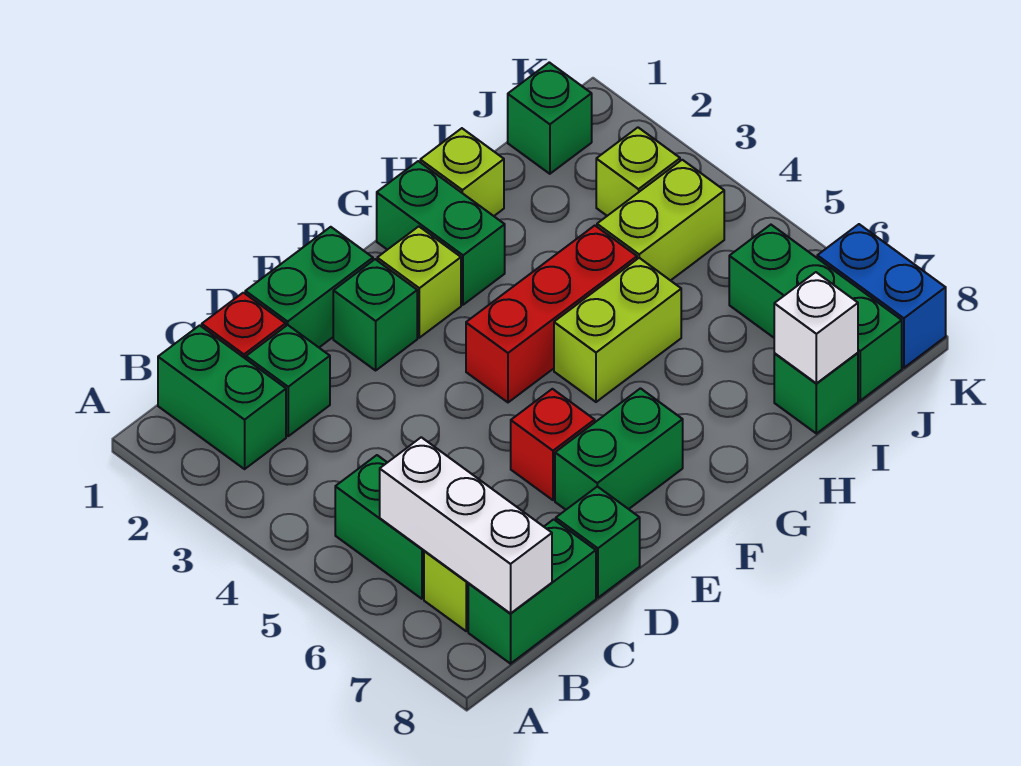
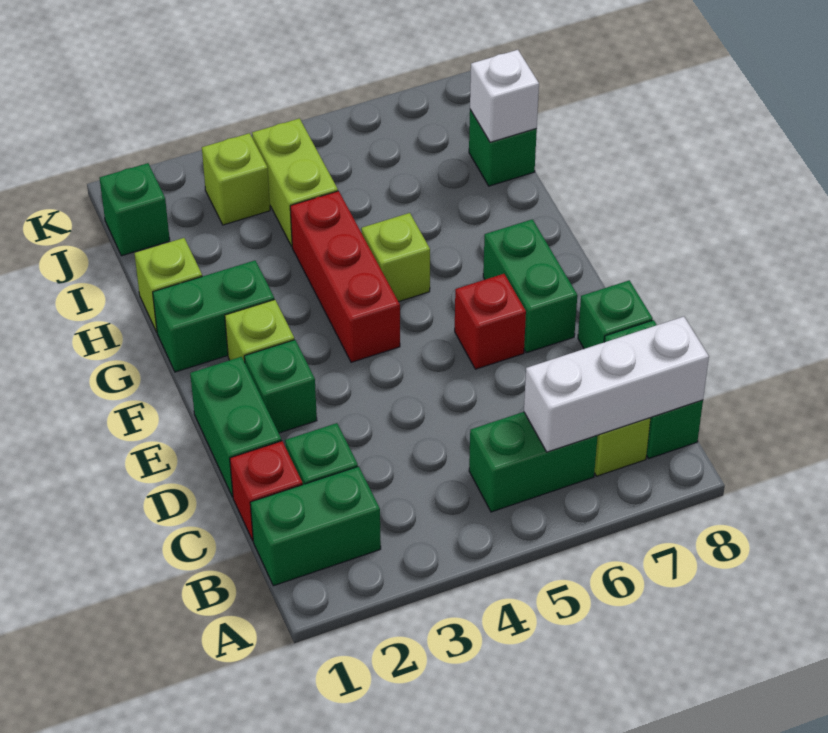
lime 1x2 brick [554,258,681,402] -> lime 1x1 brick [361,213,430,302]
green 1x3 brick [729,225,902,401] -> none
blue 1x2 brick [817,224,946,368] -> none

